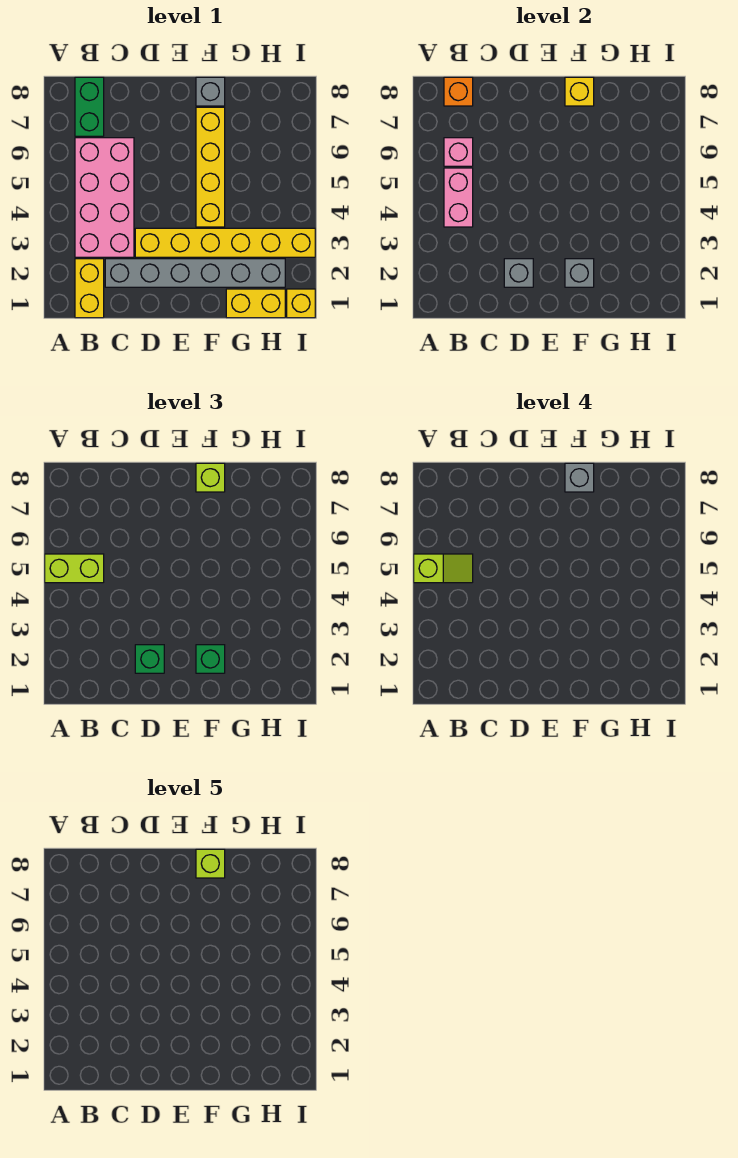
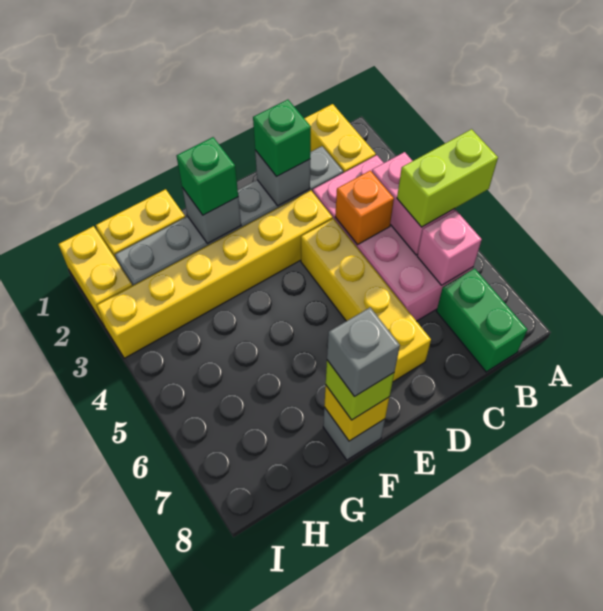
lime 1x2 slope [414,554,473,583] -> none
orange 1x1 brick [444,77,473,106] -> orange 1x1 brick moved to [335,171,394,245]
yellow 1x4 brick [196,107,225,227] -> yellow 1x4 brick moved to [301,219,431,382]
lime 1x1 brick [196,849,225,878] -> none
yellow 1x1 brick [287,289,315,318] -> yellow 1x2 brick [58,226,132,327]

